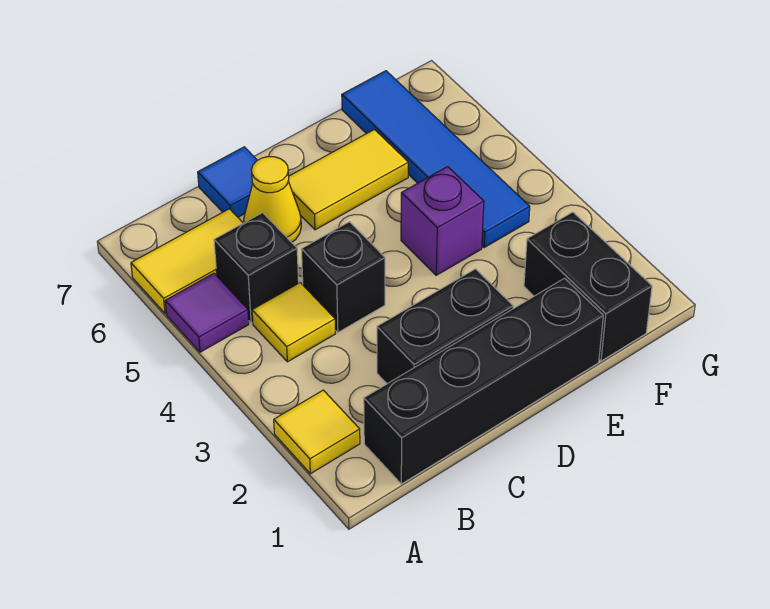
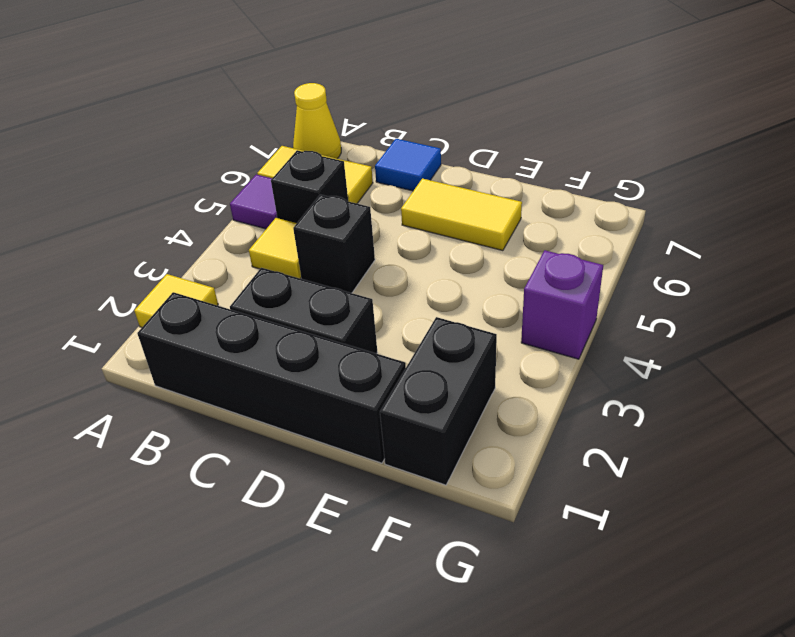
yellow 1x1 cone [244,157,301,242] -> yellow 1x1 cone moved to [293,83,341,159]
purple 1x1 brick [401,167,484,275] -> purple 1x1 brick moved to [521,250,603,359]
blue 1x4 tile [342,71,530,248] -> none

